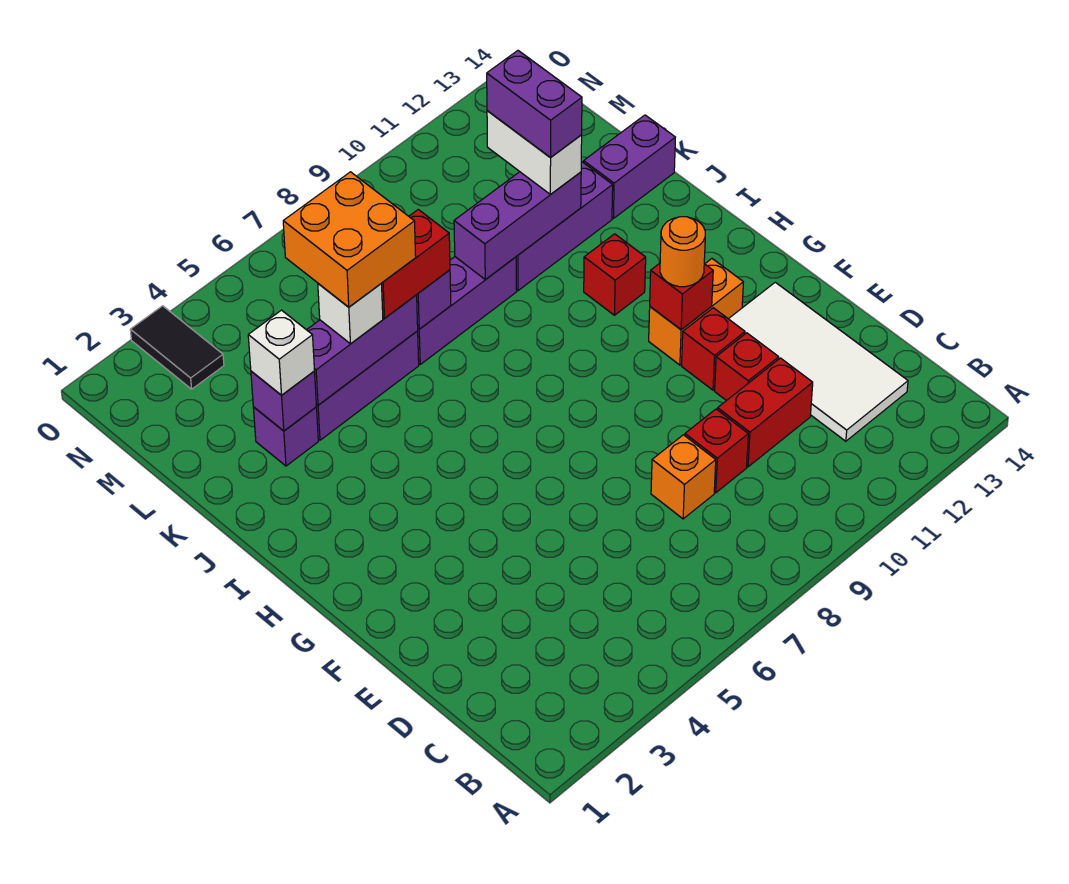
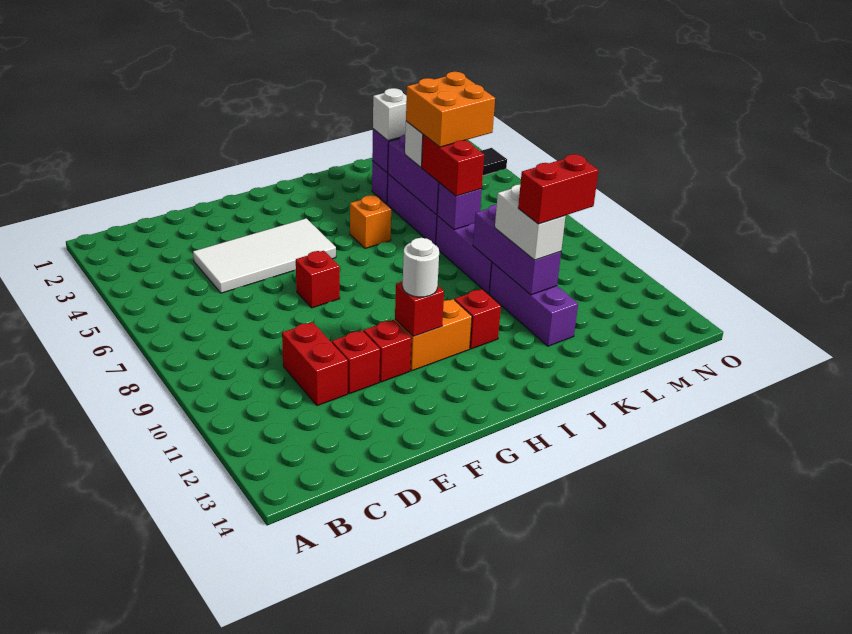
white 2x4 tile [729,282,908,441] -> white 2x4 tile moved to [193,218,336,293]
orange 1x1 brick [651,435,716,519] -> orange 1x1 brick moved to [350,195,391,248]
red 1x1 brick [685,409,748,493] -> red 1x1 brick moved to [296,251,340,308]
orange 1x2 brick [649,259,743,365] -> orange 1x2 brick turned to [395,299,472,371]
orange 1x1 round brick [660,217,705,287] -> white 1x1 round brick [403,238,439,297]
white 1x2 brick [487,111,582,194] -> white 1x2 brick turned to [495,184,566,260]
purple 1x2 brick [487,51,582,158] -> red 1x2 brick [518,154,598,224]
purple 1x2 brick [584,115,675,218] -> none

